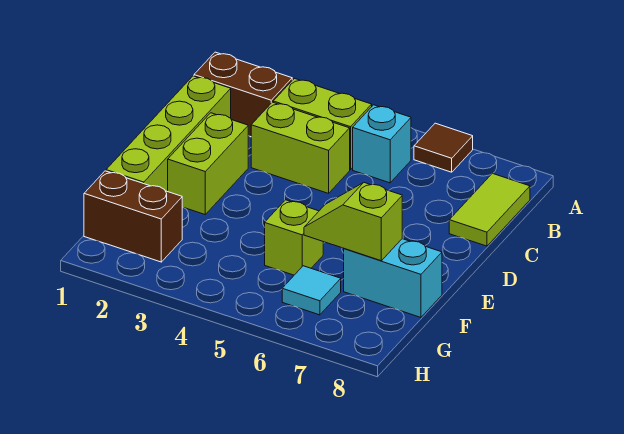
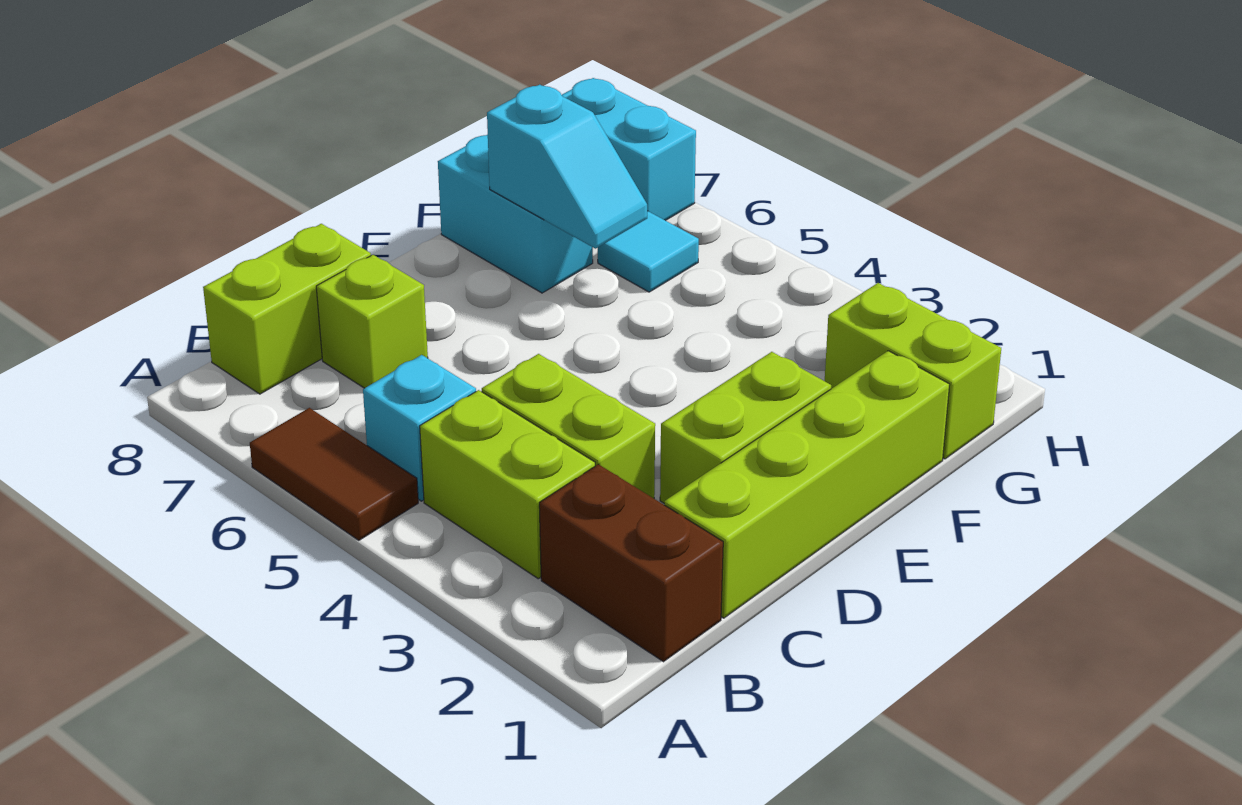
brown 1x1 tile [414,123,473,172] -> brown 1x2 tile [250,408,418,540]
lime 1x2 tile [449,173,530,246] -> lime 1x2 brick [203,224,371,394]
lime 1x1 brick [265,200,323,275] -> lime 1x1 brick moved to [316,255,428,388]
lime 1x2 slope [304,183,402,261] -> cyan 1x2 slope [487,85,647,249]
brown 1x2 brick [84,171,182,262] -> lime 1x2 brick [825,283,1001,459]
none -> cyan 1x2 brick [562,78,696,221]

